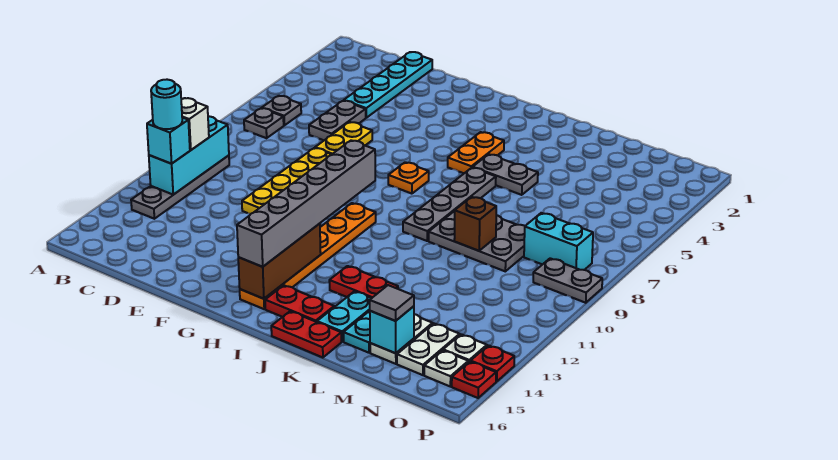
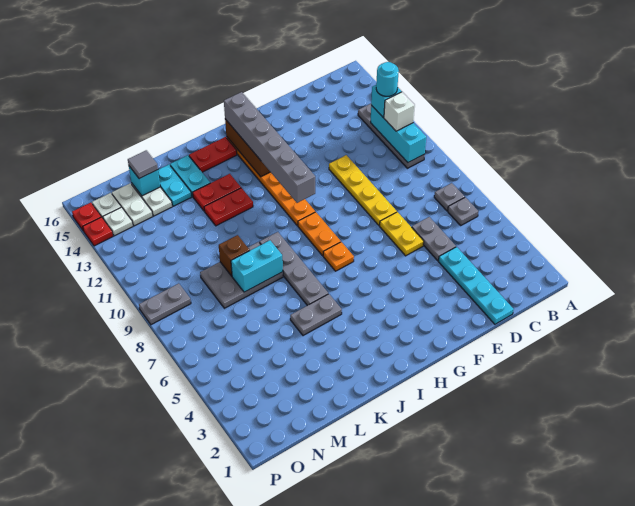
orange 1x2 plate [448,132,504,173] -> orange 1x2 plate moved to [298,212,341,256]
red 1x2 plate [271,311,341,358] -> red 1x2 plate moved to [204,188,253,226]
cyan 1x2 brick [524,213,593,270] -> cyan 1x2 brick moved to [231,240,283,292]

